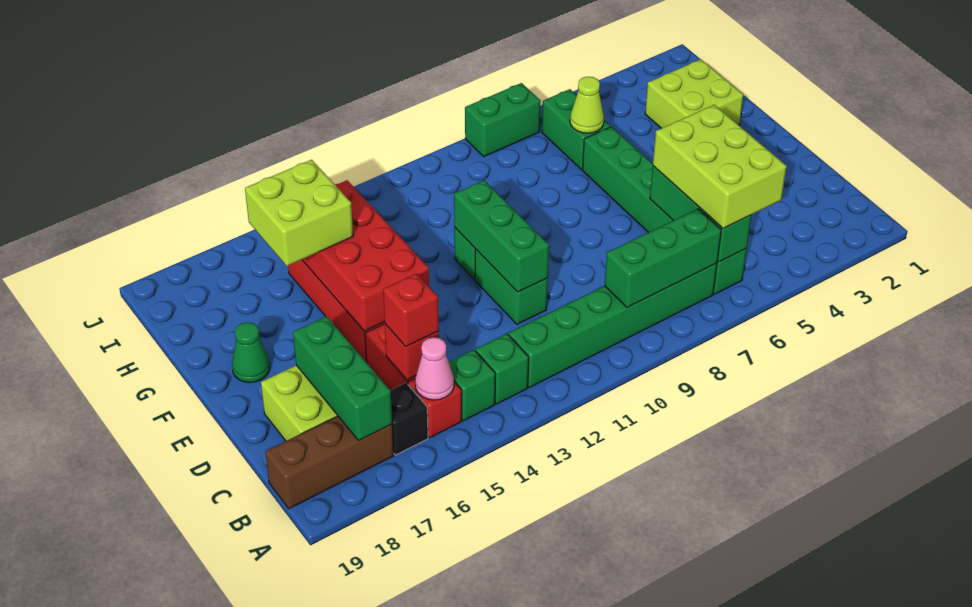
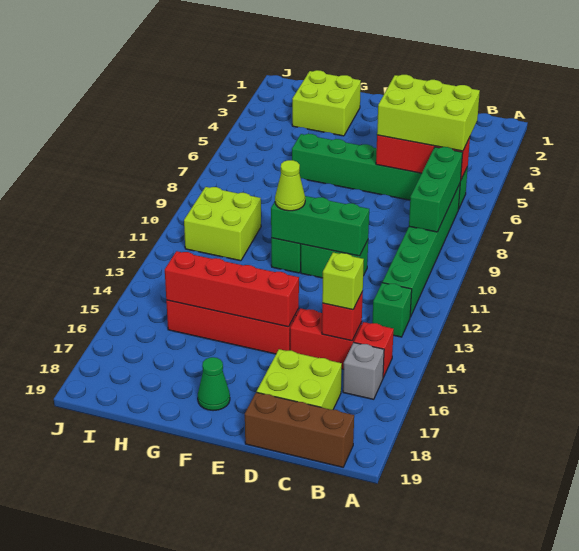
green 1x3 brick [650,166,752,262] -> red 1x3 brick [376,135,470,179]
green 1x1 brick [449,350,495,421] -> none
pink 1x1 cone [415,337,454,400] -> none
black 1x1 brick [390,383,428,455] -> grey 1x1 brick [343,343,384,399]
brown 1x3 brick [265,416,394,509] -> brown 1x3 brick turned to [245,392,354,467]
green 1x3 brick [293,316,392,440] -> none
red 1x1 brick [383,273,439,347] -> lime 1x1 brick [322,253,364,310]
red 2x4 brick [302,180,429,331] -> red 1x4 brick [165,251,299,327]
lime 2x2 brick [245,160,353,266] -> lime 2x2 brick moved to [184,187,261,261]
green 1x2 brick [542,89,611,170] -> none
lime 1x1 cone [570,77,604,133] -> lime 1x1 cone moved to [275,160,305,211]
green 1x2 brick [465,83,541,156] -> none

